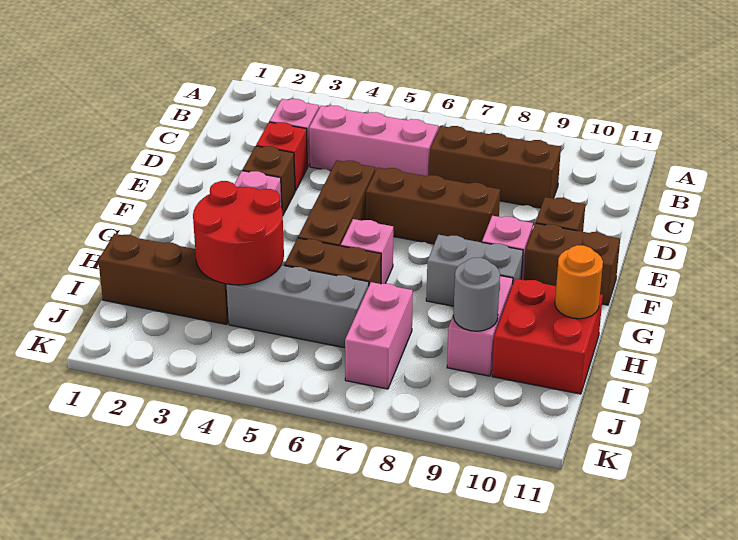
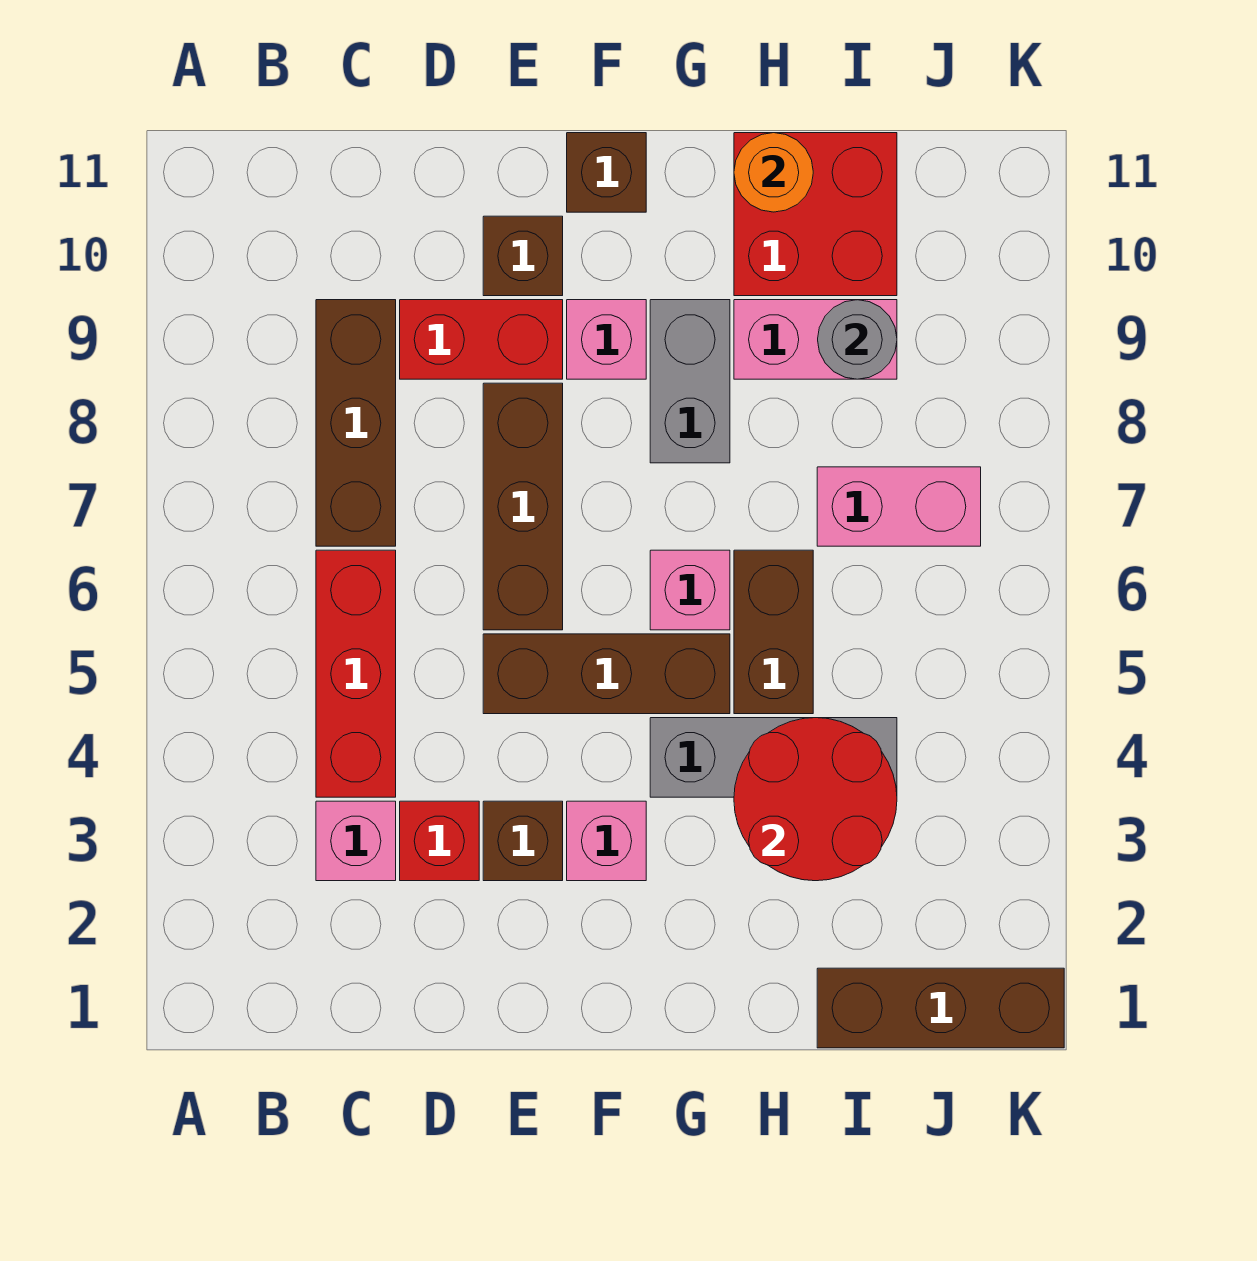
pink 1x3 brick [309,106,438,176] -> red 1x3 brick [316,550,396,797]
none -> red 1x2 brick [400,300,563,379]
brown 1x2 brick [524,223,620,305] -> brown 1x1 brick [567,133,646,212]
brown 1x3 brick [98,234,229,325] -> brown 1x3 brick turned to [817,968,1064,1048]
grey 1x3 brick [227,265,369,348] -> grey 1x3 brick turned to [650,718,897,797]

